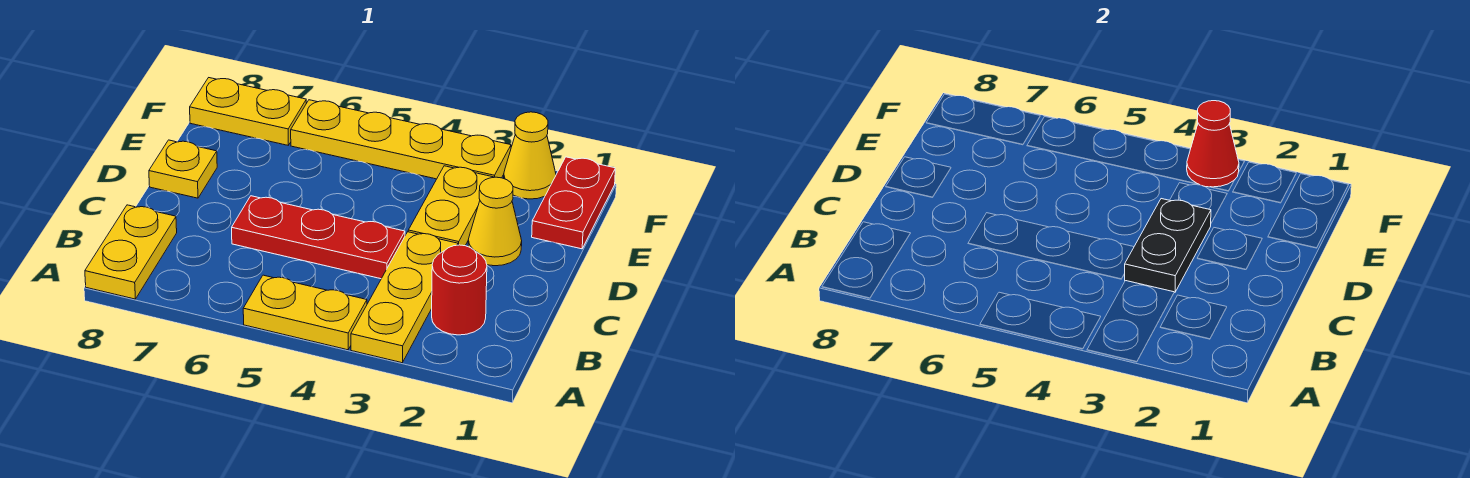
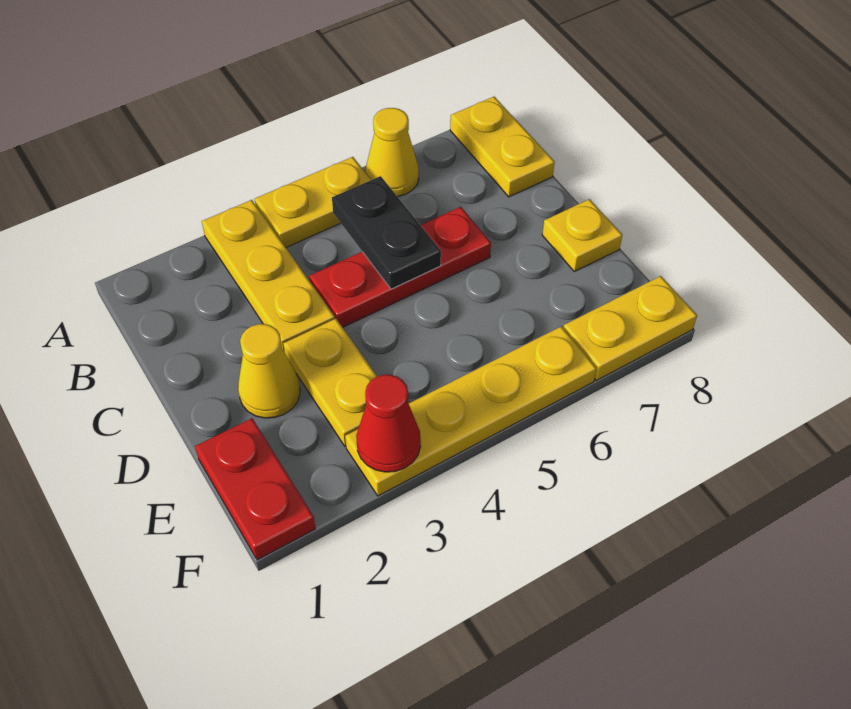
red 1x1 round brick [432,245,487,335] -> none
black 1x2 plate [1125,199,1211,292] -> black 1x2 plate moved to [332,176,441,289]
yellow 1x1 cone [504,112,556,199] -> yellow 1x1 cone moved to [366,108,419,197]

